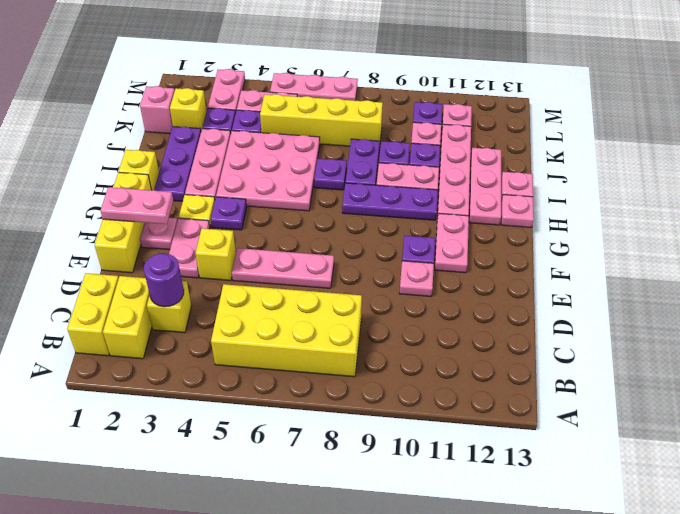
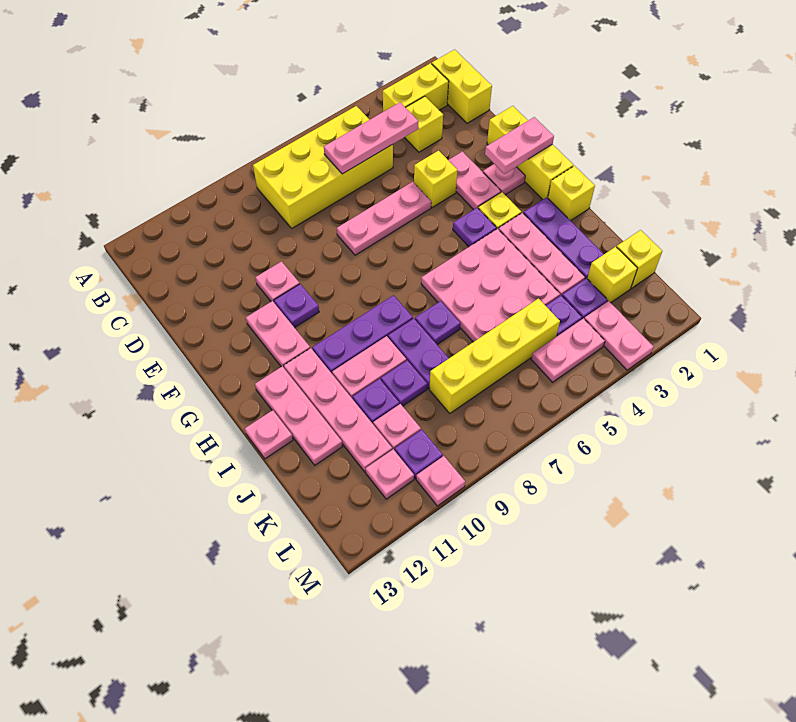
yellow 1x2 brick [103,276,152,359] -> yellow 1x2 brick turned to [383,63,449,112]
purple 1x1 round brick [144,253,184,307] -> none
pink 1x1 plate [501,195,534,228] -> pink 1x1 plate moved to [416,456,465,506]
pink 1x1 brick [140,86,175,134] -> yellow 1x1 brick [617,230,662,288]
pink 1x3 plate [270,73,358,101] -> pink 1x3 plate moved to [324,102,418,174]

